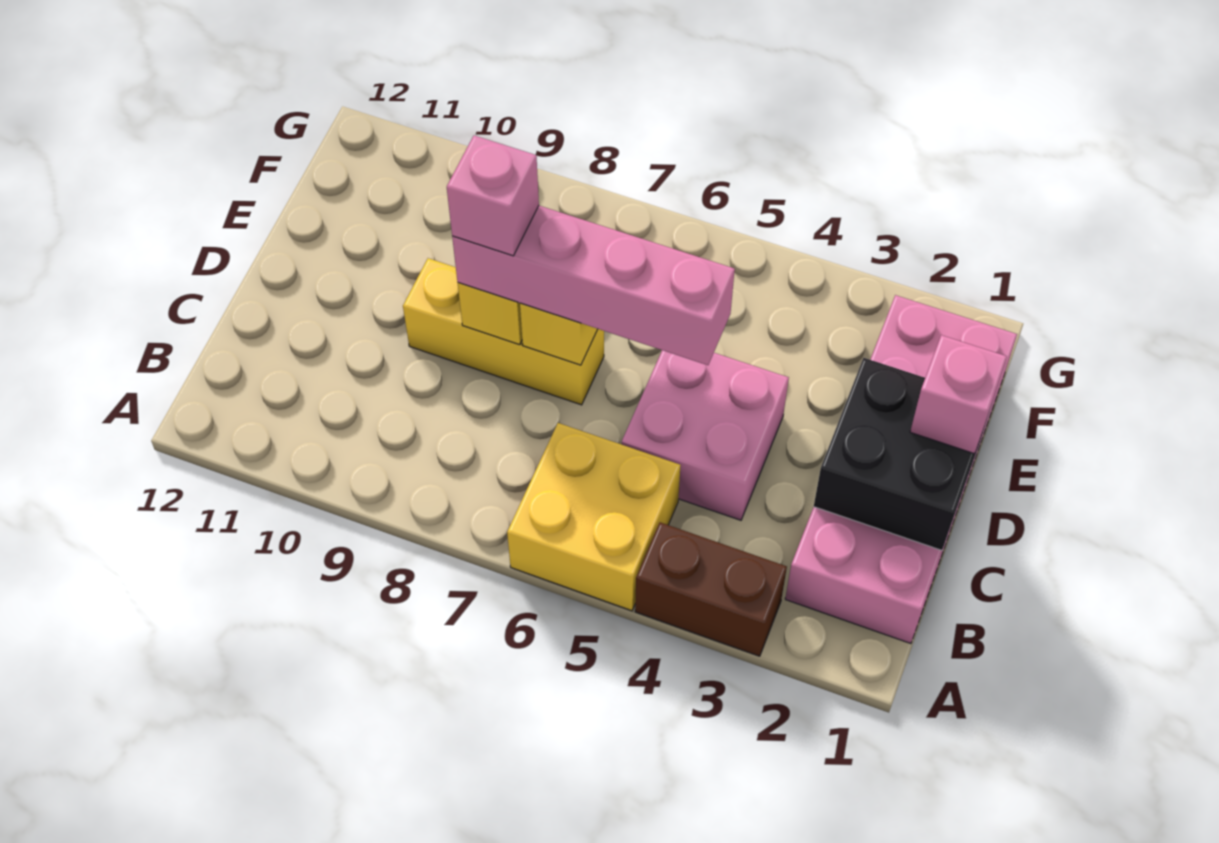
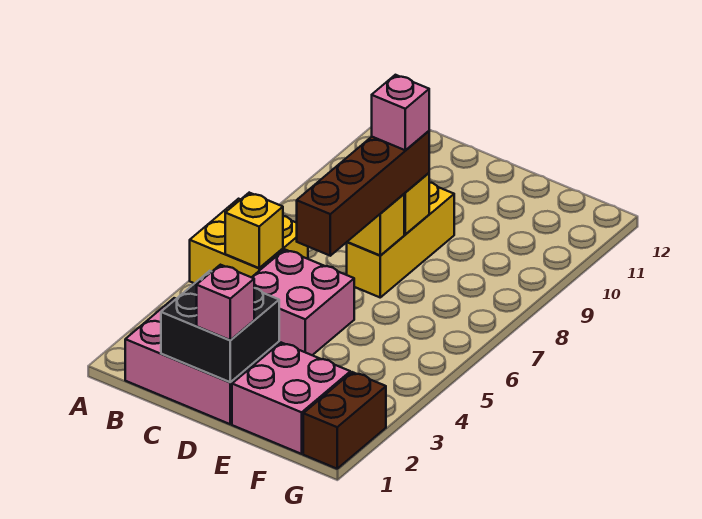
brown 1x2 brick [635,522,787,656] -> brown 1x2 brick moved to [303,372,386,469]
none -> yellow 1x1 brick [225,193,283,268]
pink 1x4 brick [452,206,735,365] -> brown 1x4 brick [296,131,429,256]

